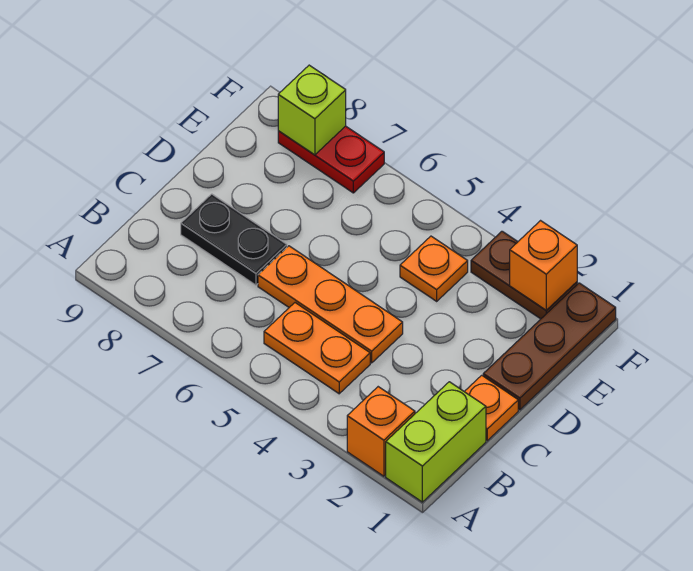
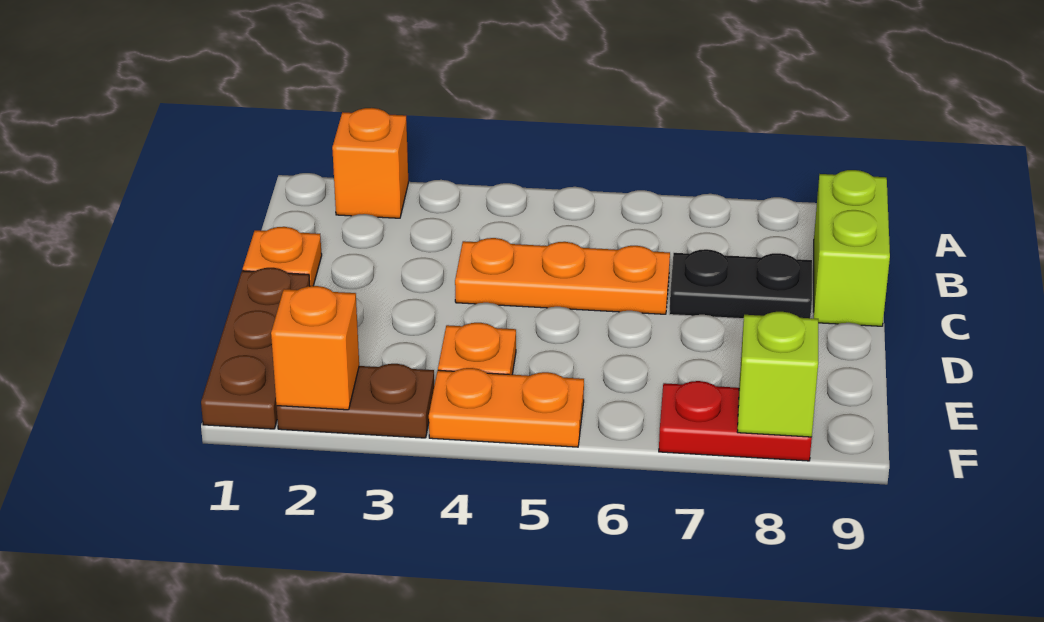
lime 1x2 brick [386,382,486,502] -> lime 1x2 brick moved to [814,170,890,326]
orange 1x2 plate [264,303,370,394] -> orange 1x2 plate moved to [429,368,584,447]

